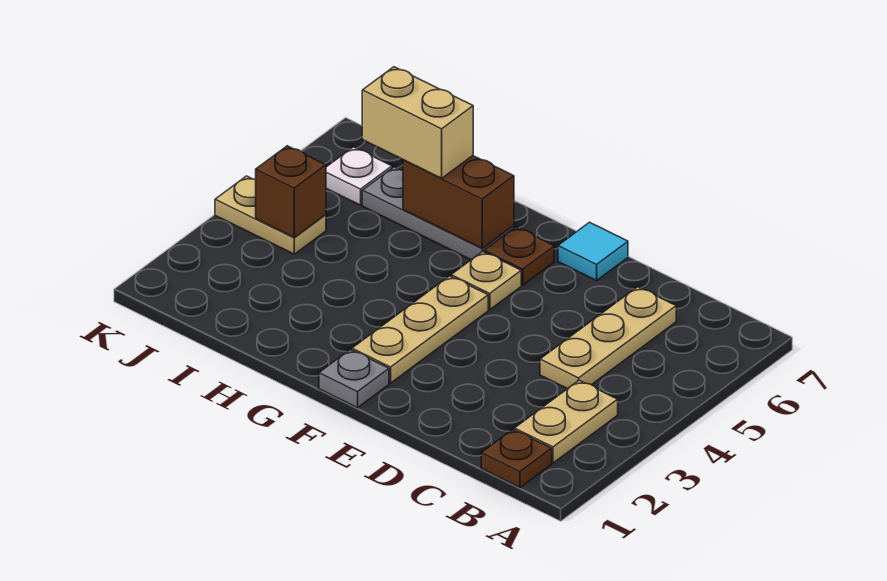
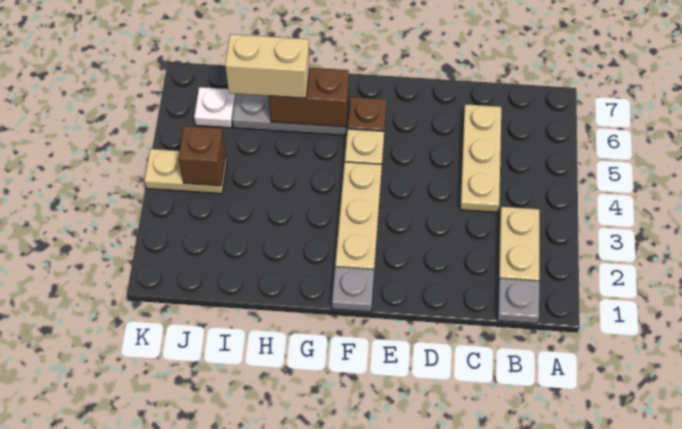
brown 1x1 plate [481,429,552,488] -> grey 1x1 plate [497,278,539,324]
cyan 1x1 tile [558,222,628,281] -> none

